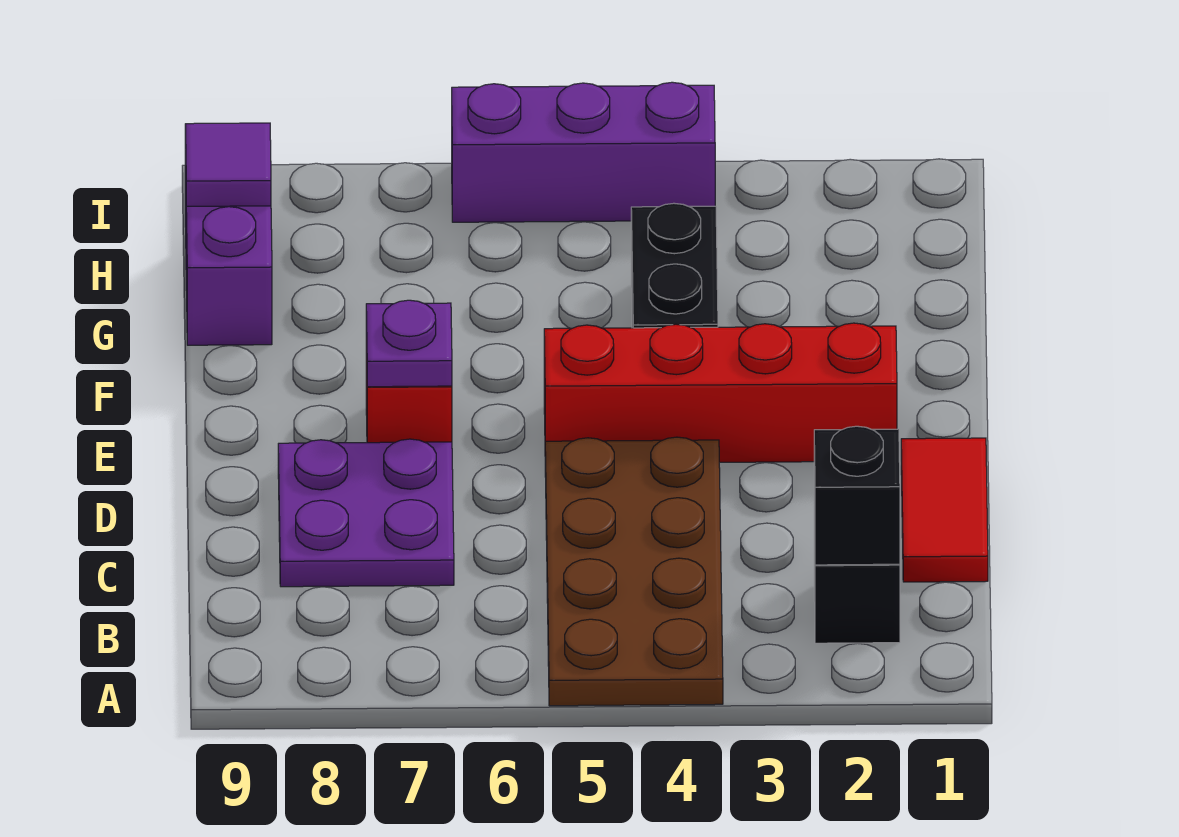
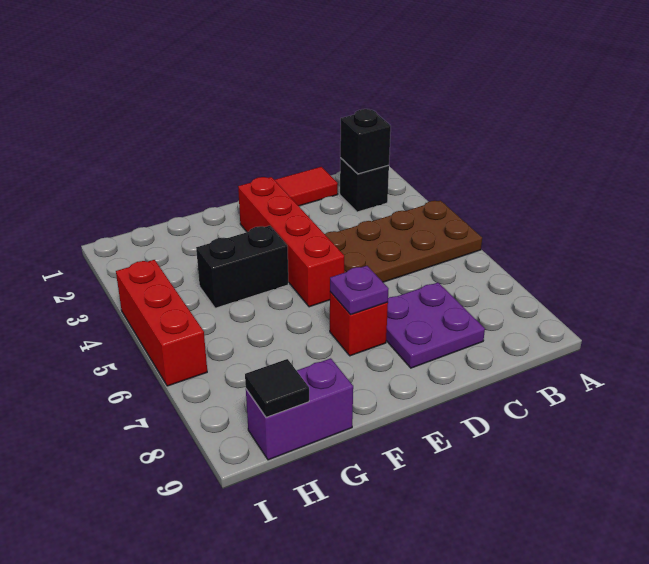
purple 1x1 tile [185,123,271,206] -> black 1x1 tile [245,359,309,417]
purple 1x3 brick [452,82,715,222] -> red 1x3 brick [116,260,207,386]

